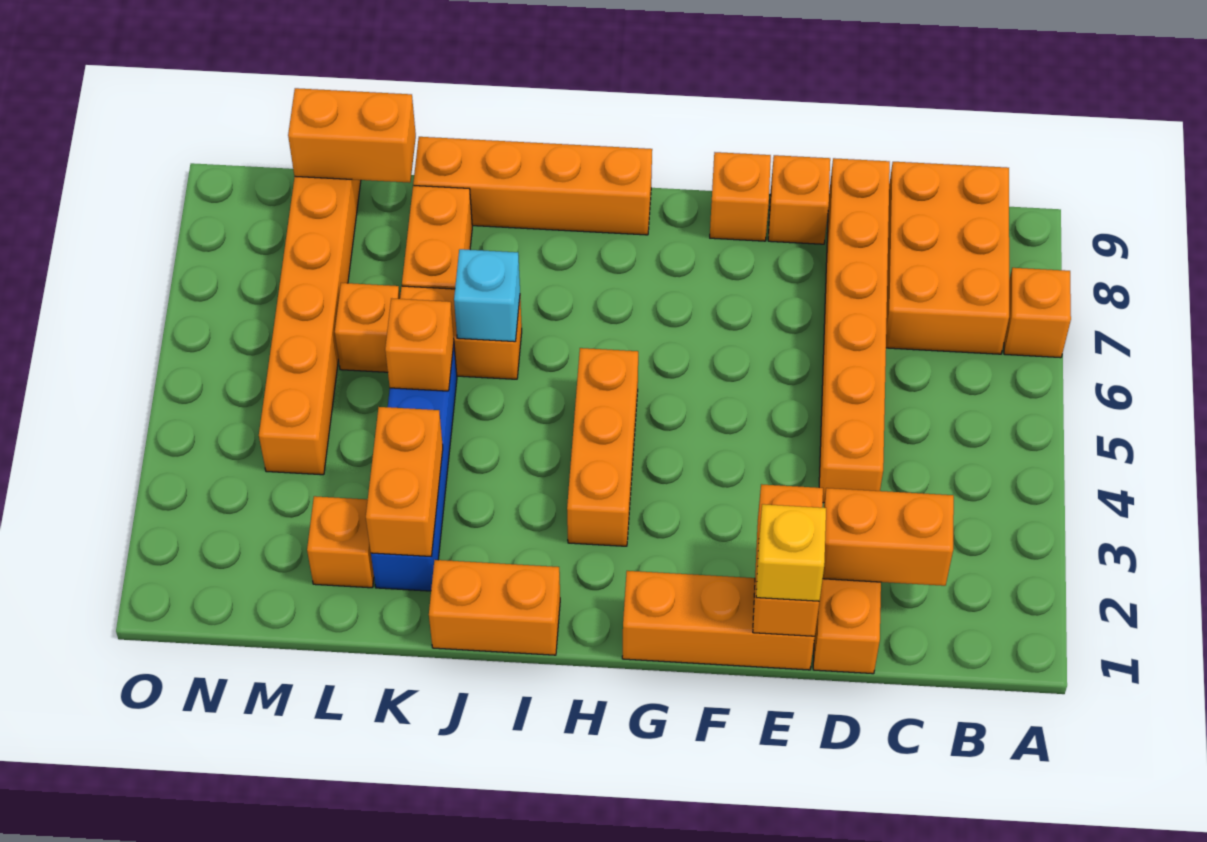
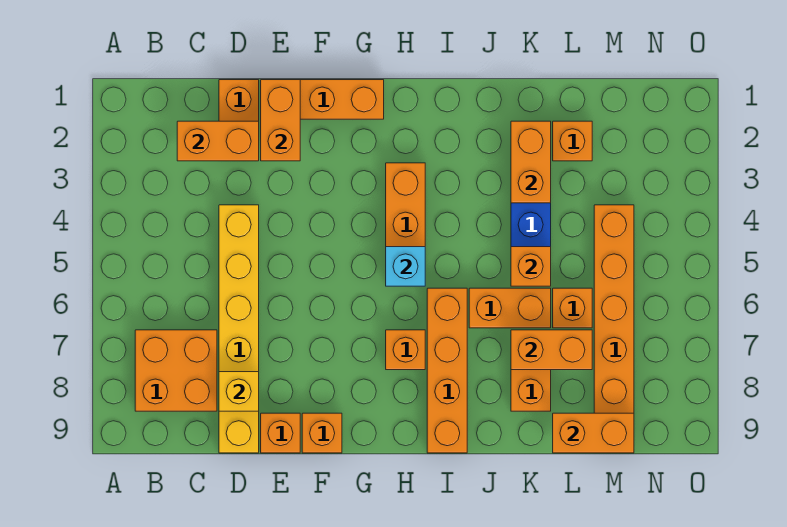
orange 1x1 brick [1004,268,1071,358] -> orange 1x1 brick moved to [386,330,425,370]
orange 2x3 brick [886,162,1009,354] -> orange 2x2 brick [135,330,217,411]
orange 1x6 brick [819,158,890,503] -> yellow 1x6 brick [219,205,259,453]
yellow 1x1 brick [756,504,826,601] -> yellow 1x1 brick moved to [219,372,259,411]
orange 1x4 brick [413,137,652,235] -> orange 1x4 brick turned to [427,288,467,453]
orange 1x2 brick [429,560,560,655] -> orange 1x2 brick moved to [511,330,592,370]
cyan 1x1 brick [454,249,520,342] -> cyan 1x1 brick moved to [386,247,425,286]

